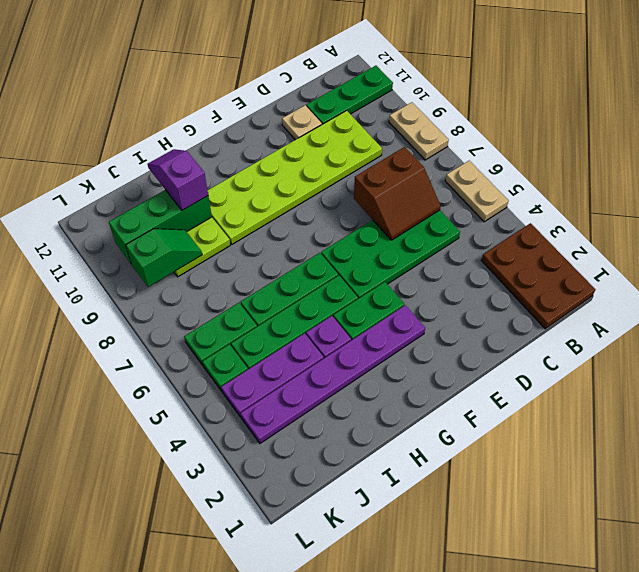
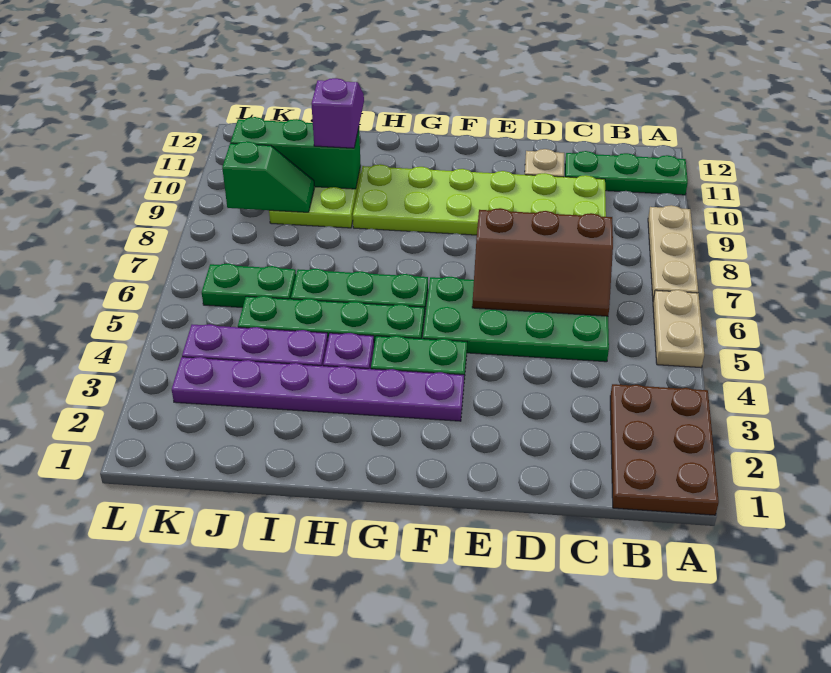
tan 1x2 plate [389,102,449,160] -> tan 1x3 plate [648,205,698,300]
brown 2x2 slope [354,147,441,240] -> brown 2x3 slope [472,208,613,316]
green 1x1 plate [202,344,248,391] -> none

